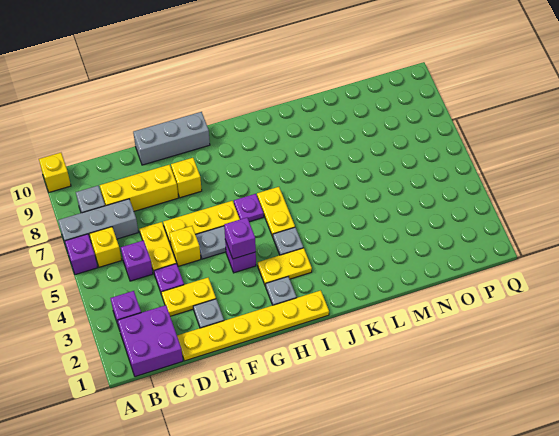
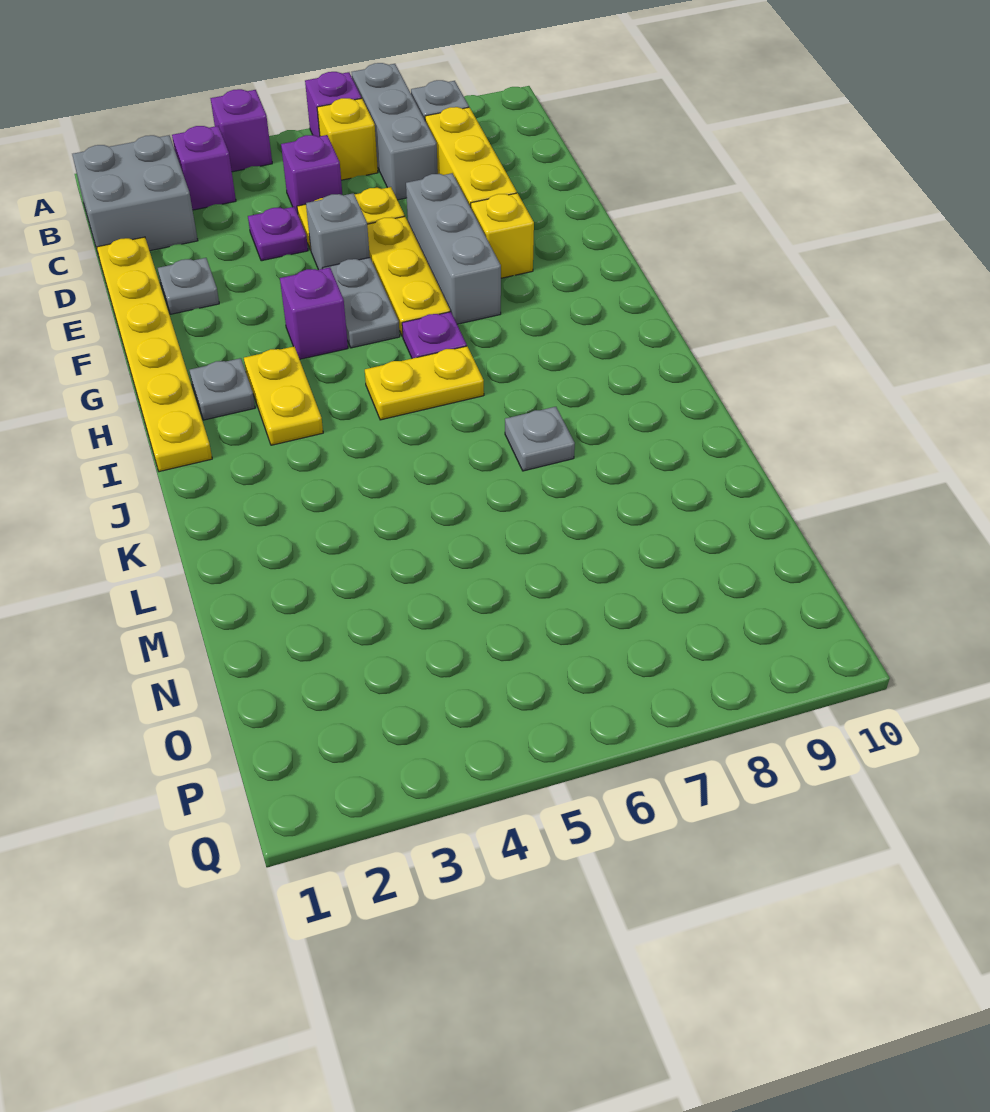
yellow 1x1 brick [39,153,71,192] -> none
purple 2x2 brick [118,305,183,377] -> grey 2x2 brick [72,135,198,252]
yellow 1x2 plate [161,278,216,316] -> none
yellow 1x1 brick [169,226,201,266] -> grey 1x1 brick [306,193,370,270]
grey 1x3 brick [133,112,210,165] -> grey 1x3 brick moved to [406,173,501,324]
purple 1x1 brick [224,217,256,259] -> purple 1x1 brick moved to [210,89,272,172]
grey 1x1 plate [273,227,303,255] -> grey 1x1 plate moved to [505,407,575,471]

